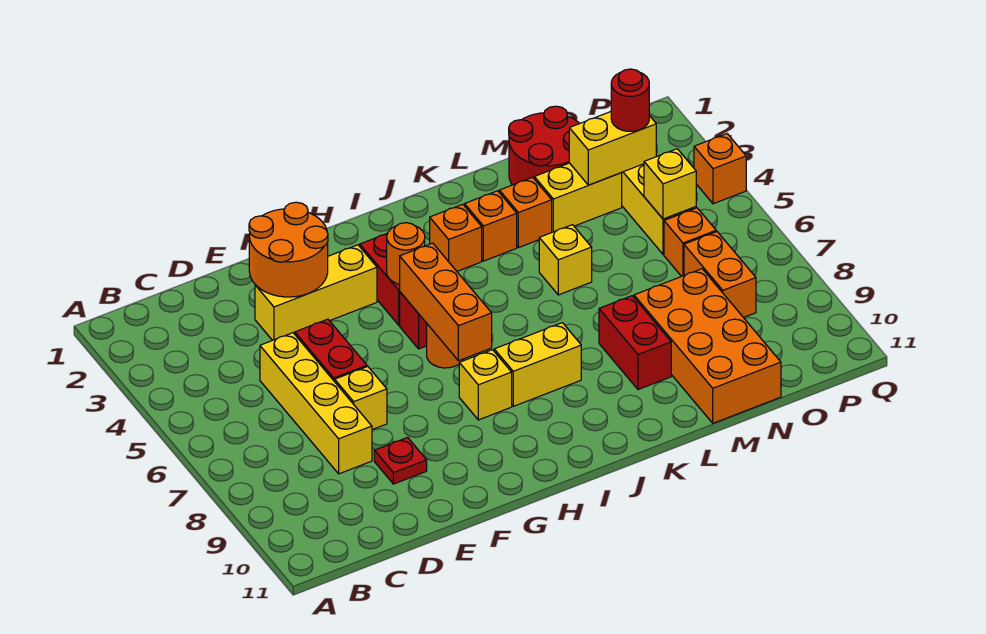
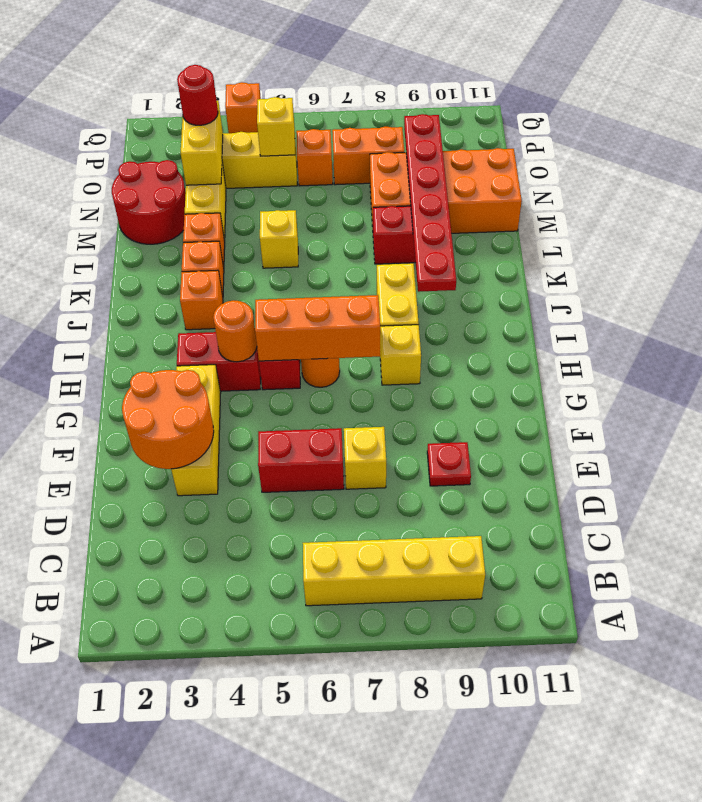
yellow 1x4 brick [260,333,372,474] -> yellow 1x4 brick moved to [303,536,485,606]
none -> red 1x6 plate [404,114,456,292]

